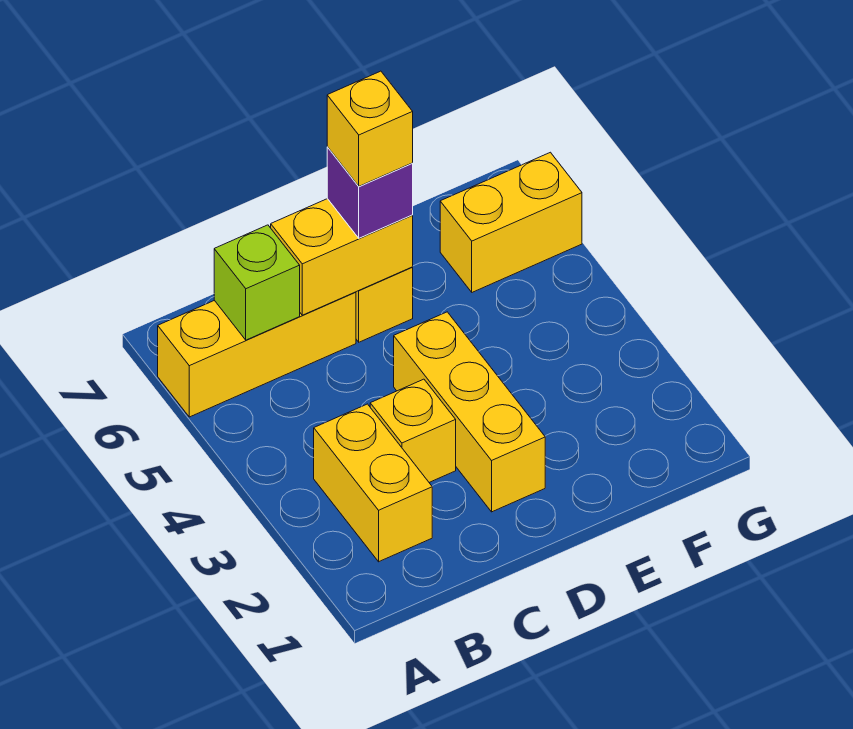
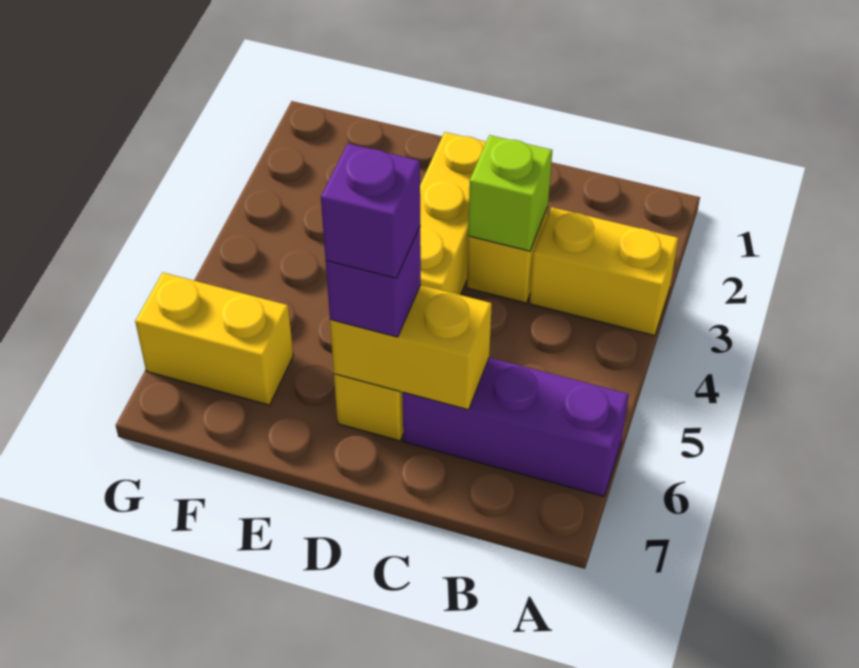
yellow 1x3 brick [158,292,356,417] -> purple 1x3 brick [402,358,629,497]
yellow 1x2 brick [314,404,432,562] -> yellow 1x2 brick turned to [530,207,678,336]
lime 1x1 brick [214,225,300,340] -> lime 1x1 brick moved to [468,135,552,251]
yellow 1x1 brick [327,71,413,186] -> purple 1x1 brick [321,143,420,278]

